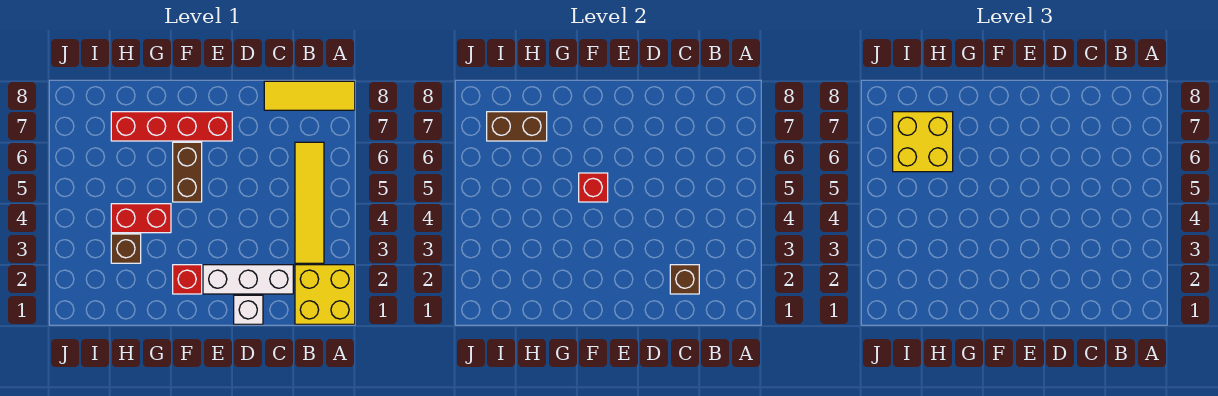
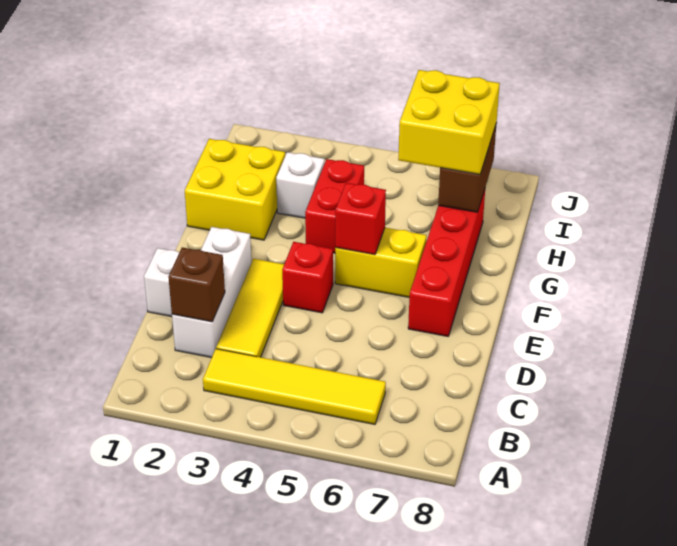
yellow 2x2 brick [295,265,355,324] -> yellow 2x2 brick moved to [185,139,285,240]
yellow 1x3 tile [264,81,355,110] -> yellow 1x3 tile moved to [216,259,284,357]
red 1x1 brick [173,265,202,294] -> red 1x1 brick moved to [282,242,333,313]
brown 1x2 brick [173,142,202,202] -> yellow 1x2 brick [335,228,427,297]
brown 1x1 brick [111,234,141,263] -> white 1x1 brick [276,152,325,218]

